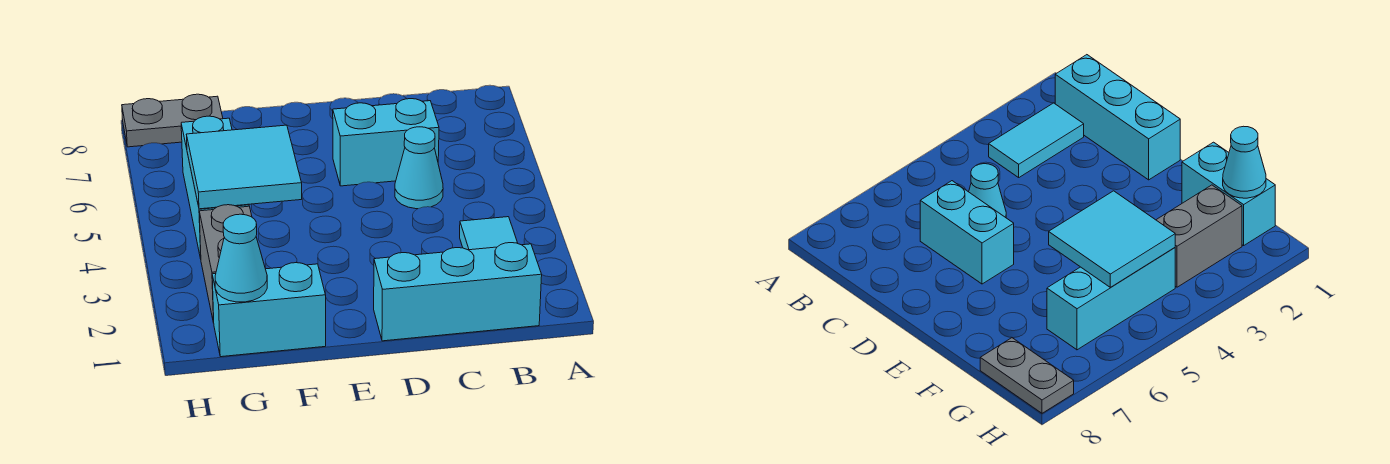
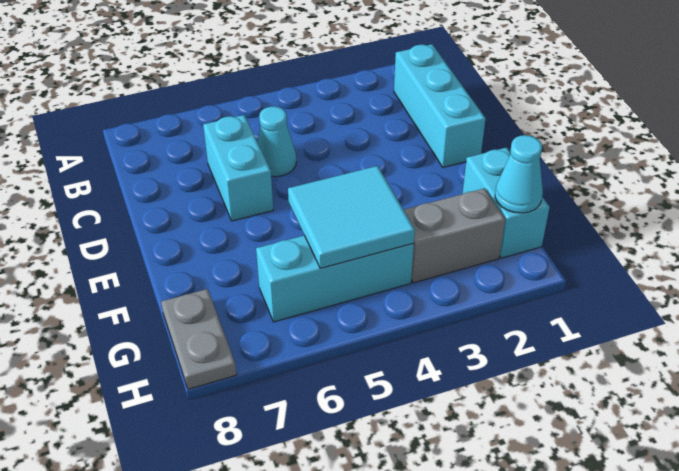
cyan 1x2 tile [460,217,517,250] -> none

